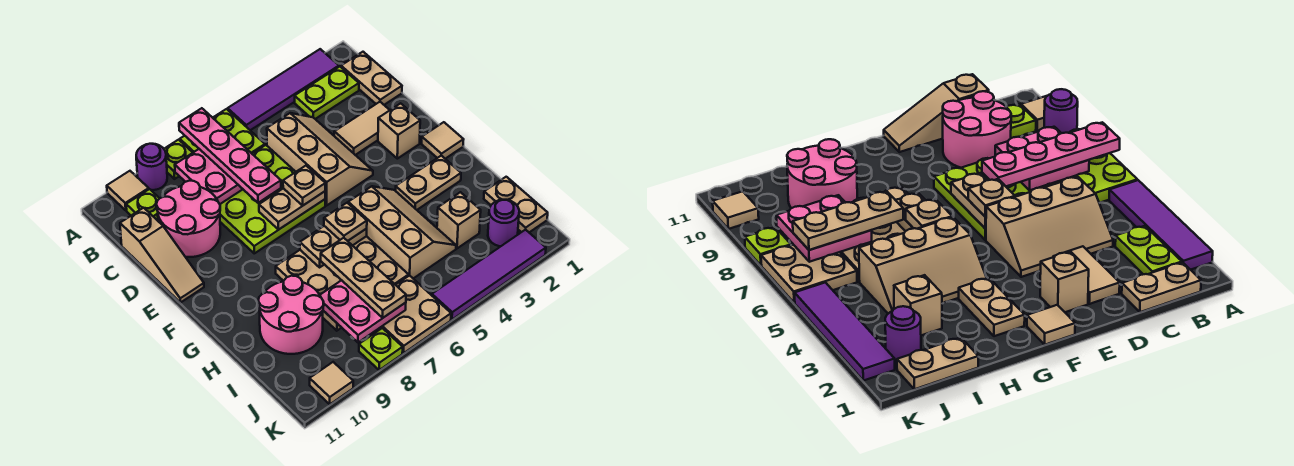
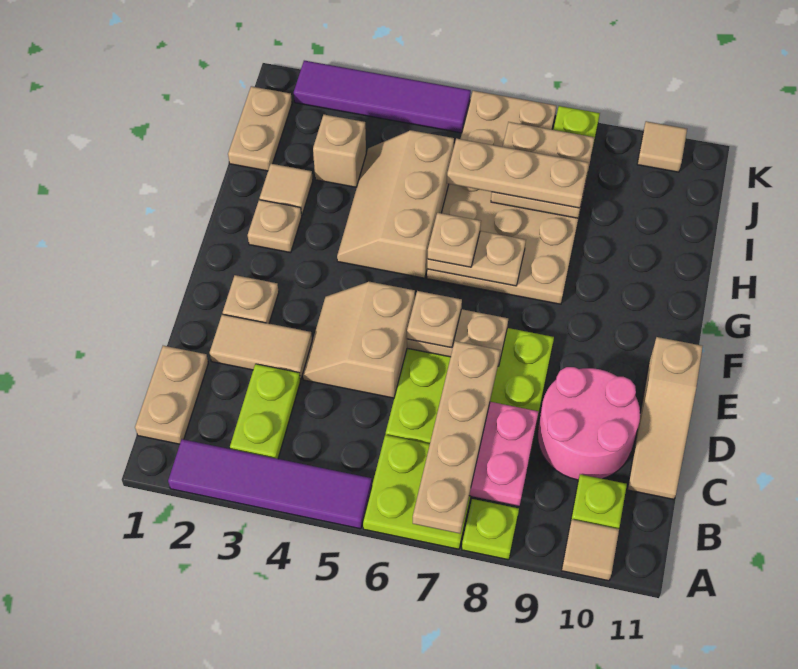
pink 1x4 plate [179,108,281,203] -> tan 1x4 plate [413,341,500,534]
purple 1x1 round brick [136,144,167,190] -> none
lime 1x2 plate [295,67,359,119] -> lime 1x2 plate turned to [230,364,300,459]
tan 2x3 slope [267,113,373,205] -> tan 2x2 slope [303,282,415,398]
tan 1x3 slope [120,208,204,303] -> tan 1x3 slope turned to [627,337,703,499]
tan 1x1 brick [378,103,420,159] -> tan 1x1 plate [223,275,279,323]
tan 1x1 tile [422,122,464,159] -> tan 1x1 tile moved to [260,164,313,215]
tan 1x2 plate [396,156,461,210] -> tan 1x1 plate [248,200,302,253]
tan 1x3 plate [321,238,406,318] -> tan 1x3 plate turned to [447,138,589,208]
pink 2x2 round brick [259,276,324,354] -> none
pink 2x2 plate [320,280,406,342] -> tan 2x2 plate [491,122,594,218]
purple 1x1 round brick [488,200,519,246] -> none

